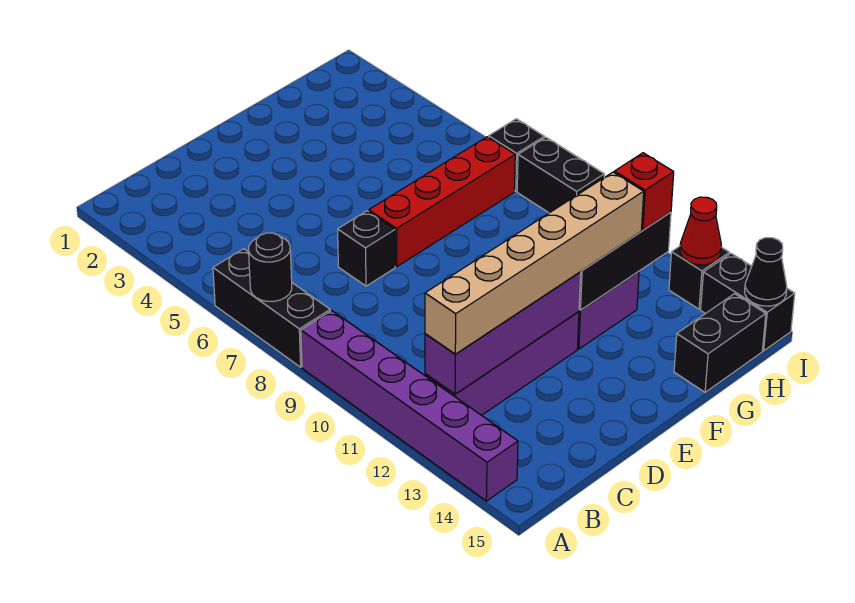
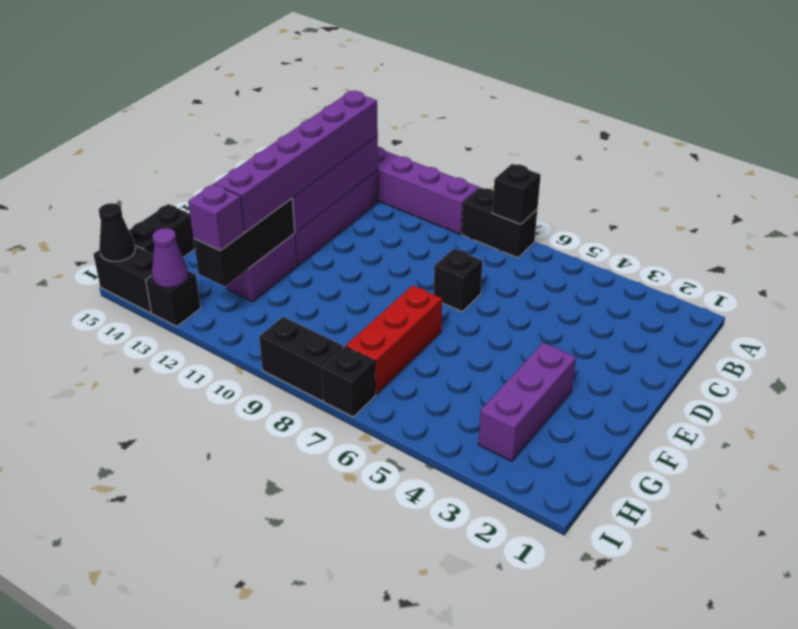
black 1x3 brick [213,249,330,367] -> black 1x2 brick [462,187,537,258]
black 1x1 round brick [249,233,292,301] -> black 1x1 brick [492,164,541,224]
tan 1x6 brick [425,172,644,354] -> purple 1x6 brick [214,91,378,232]
red 1x4 brick [369,137,515,267] -> red 1x3 brick [346,285,442,394]
none -> purple 1x3 brick [478,343,576,461]
red 1x1 brick [614,153,674,230] -> purple 1x1 brick [188,184,244,251]
red 1x1 cone [680,197,721,265] -> purple 1x1 cone [152,228,188,288]

